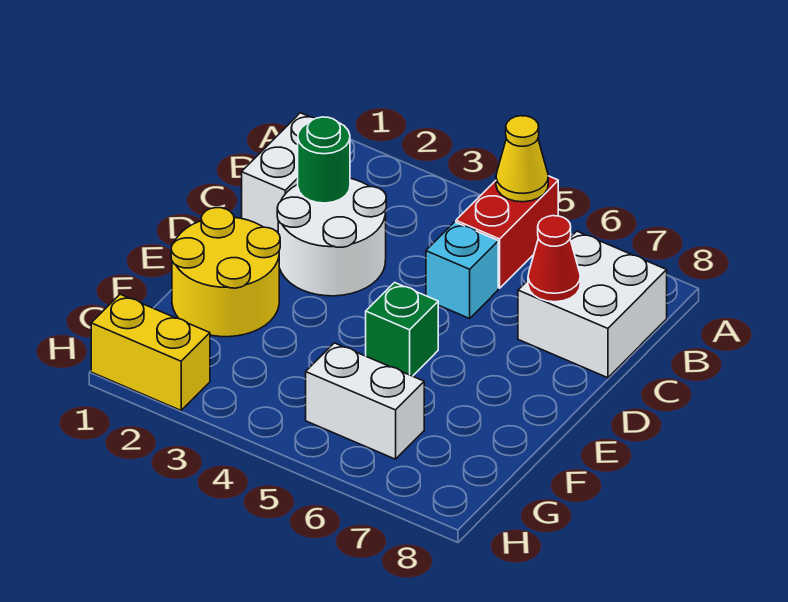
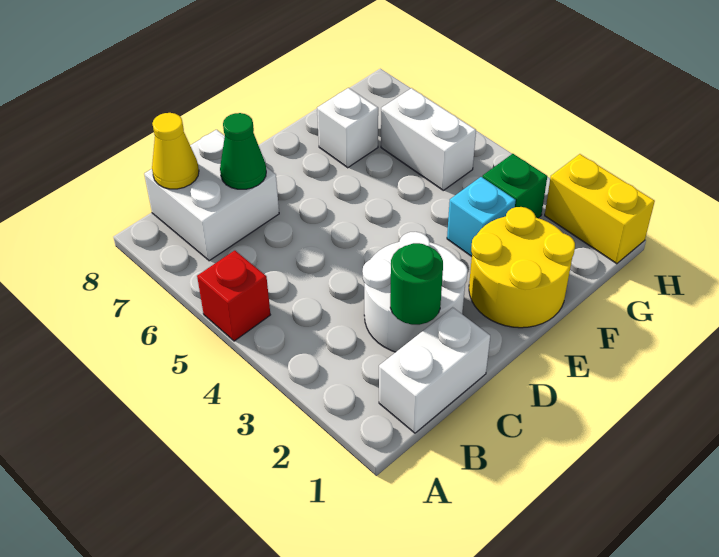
red 1x2 brick [456,176,558,288] -> red 1x1 brick [197,250,270,341]
yellow 1x1 cone [496,116,548,202] -> yellow 1x1 cone moved to [152,113,199,189]
cyan 1x1 brick [426,222,498,318] -> cyan 1x1 brick moved to [447,177,516,257]
red 1x1 cone [528,216,580,302] -> green 1x1 cone [220,113,266,189]
green 1x1 brick [366,283,438,376] -> green 1x1 brick moved to [482,154,547,218]
none -> white 1x1 brick [317,88,378,168]

